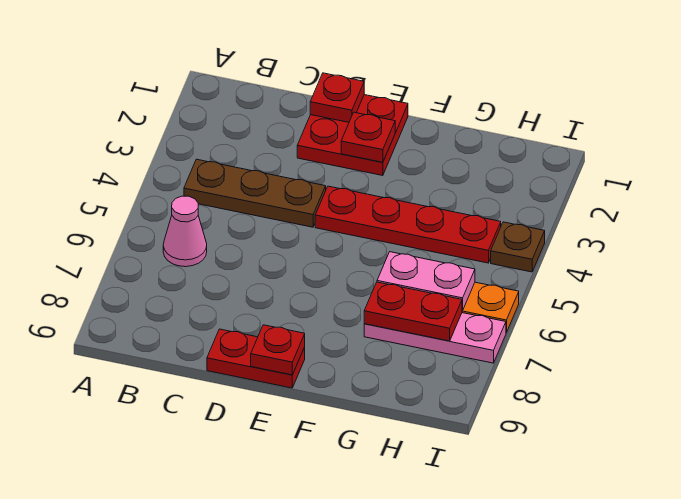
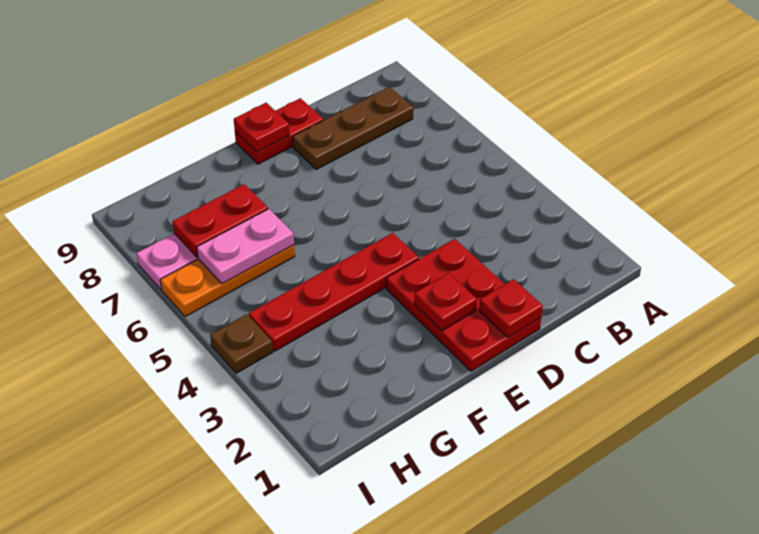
brown 1x3 plate [184,159,326,227] -> brown 1x3 plate moved to [293,87,413,170]
pink 1x1 cone [163,196,207,267] -> none
red 2x2 plate [297,95,408,176] -> red 2x3 plate [386,239,541,371]

